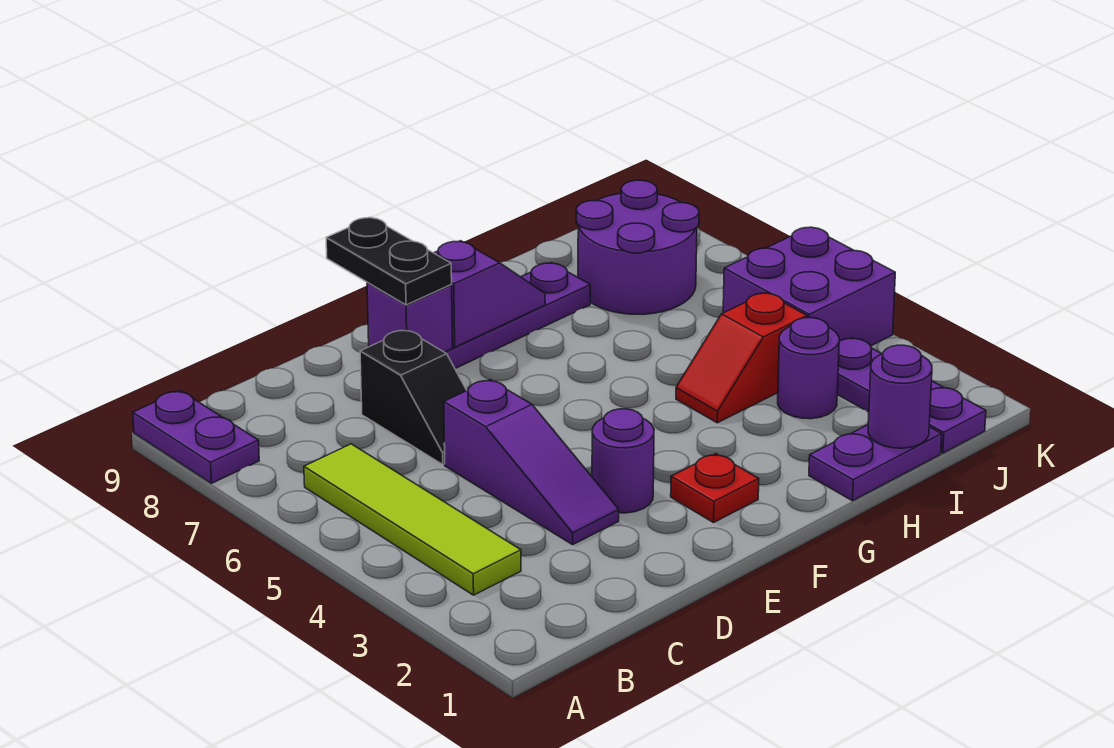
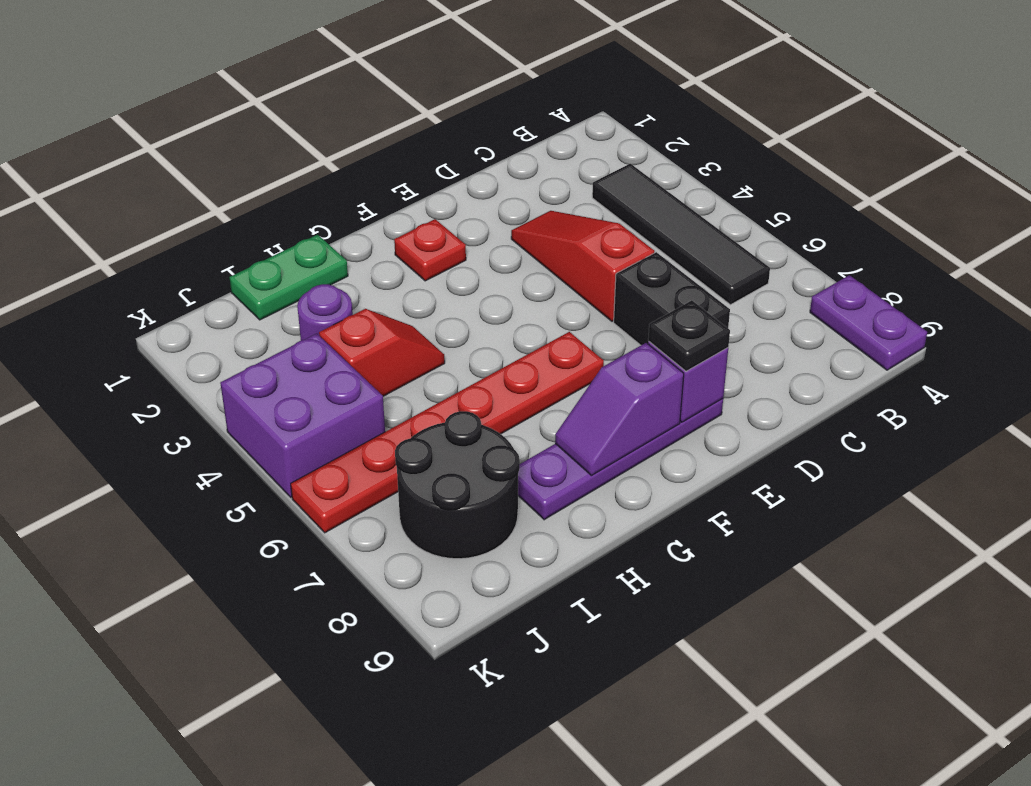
lime 1x4 tile [304,444,521,595] -> black 1x4 tile [592,164,770,305]
purple 1x3 slope [444,380,619,545] -> red 1x3 slope [511,211,655,321]
black 1x2 slope [360,330,467,464] -> black 1x2 brick [614,252,730,345]
purple 1x1 round brick [592,409,654,513] -> none
black 1x2 plate [326,218,452,305] -> black 1x1 plate [648,300,730,371]
none -> red 1x6 plate [291,332,604,533]
purple 1x2 plate [809,425,942,501] -> green 1x2 plate [229,235,348,320]
purple 1x1 round brick [868,345,932,448] -> none
purple 2x2 round brick [576,180,699,314] -> black 2x2 round brick [395,411,520,559]
purple 1x3 plate [837,338,986,453] -> none

